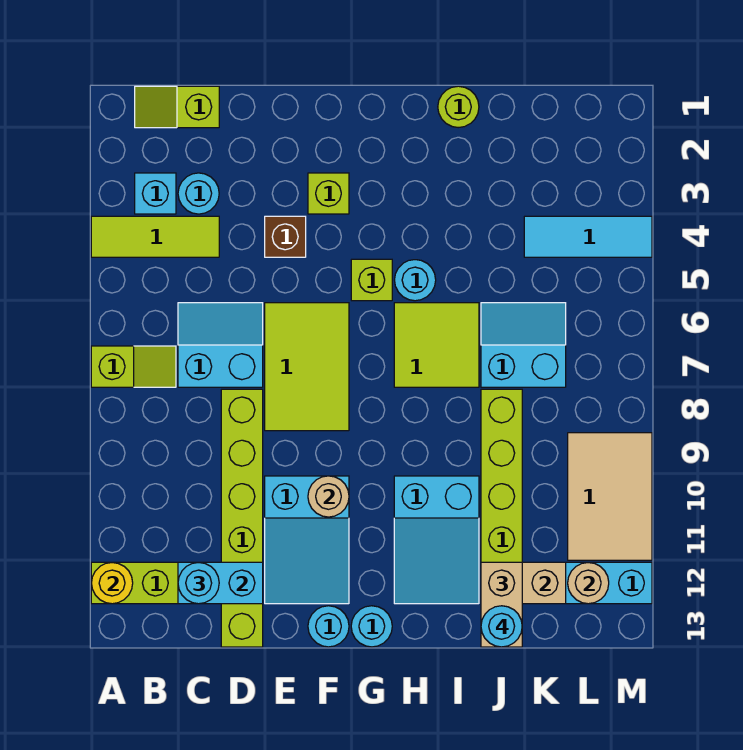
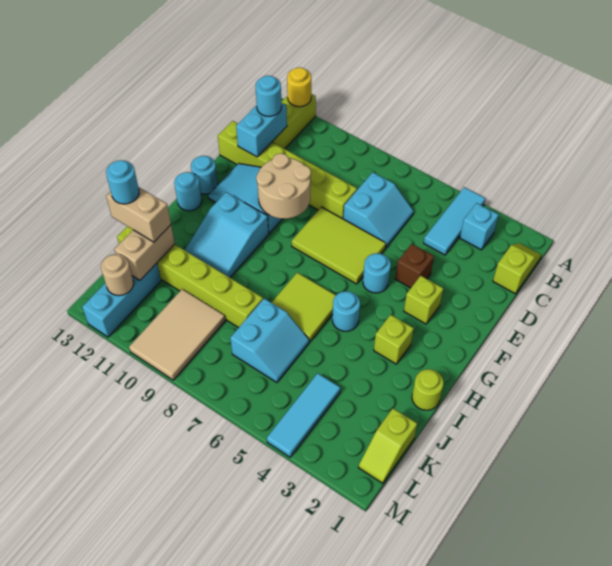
lime 1x3 tile [91,216,219,257] -> cyan 1x3 tile [424,187,485,255]
lime 1x2 slope [91,346,176,387] -> lime 1x2 slope moved to [358,408,417,483]
cyan 1x1 round brick [178,173,219,214] -> cyan 1x1 round brick moved to [363,253,391,293]
tan 1x1 round brick [308,476,349,517] -> tan 2x2 round brick [256,153,311,219]
lime 1x1 brick [351,259,392,301] -> lime 1x1 brick moved to [374,315,414,364]
cyan 2x3 slope [394,476,479,604] -> cyan 2x3 slope turned to [185,192,269,277]
tan 2x3 tile [568,433,652,560] -> tan 2x3 tile turned to [129,289,225,380]

